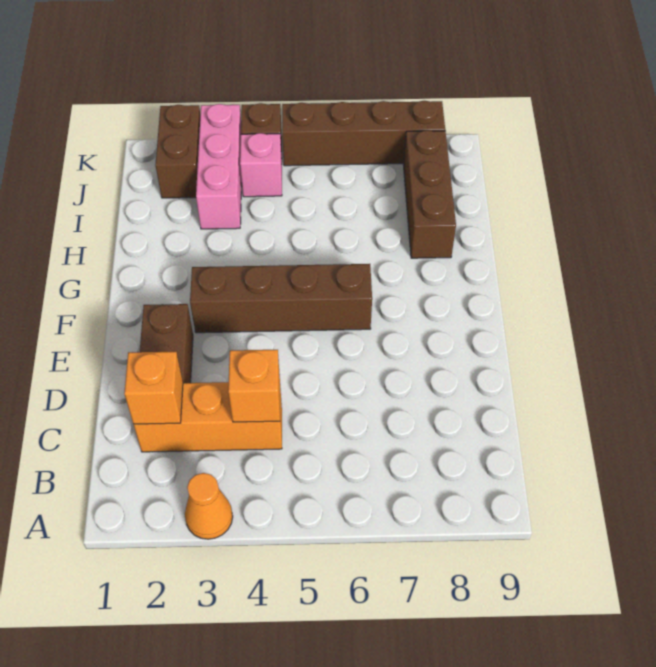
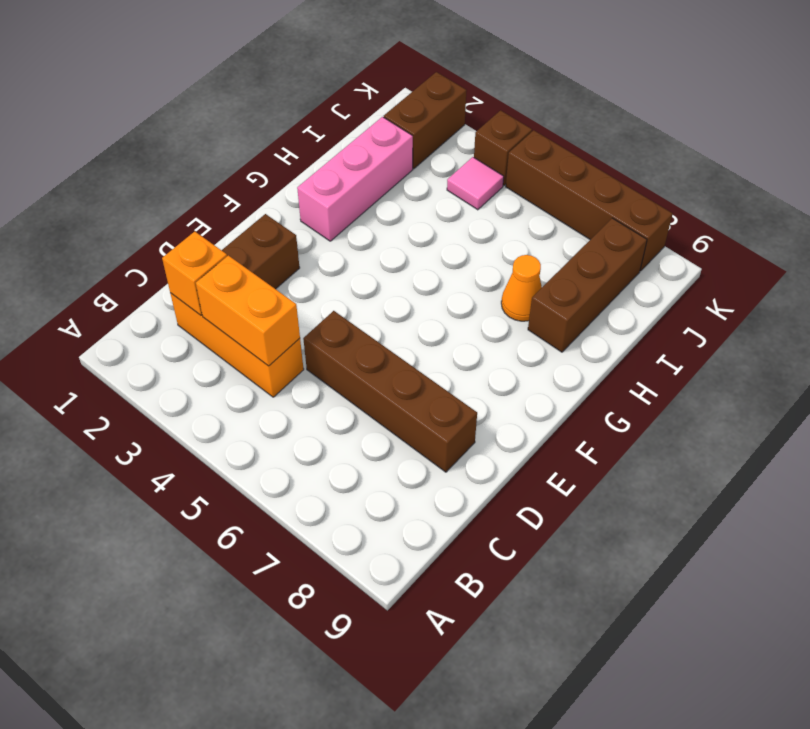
orange 1x1 cone [185,473,233,539] -> orange 1x1 cone moved to [501,255,542,321]
orange 1x1 brick [228,350,280,422] -> orange 1x2 brick [196,255,300,366]
brown 1x4 brick [190,264,372,333] -> brown 1x4 brick moved to [303,311,477,472]
pink 1x3 brick [196,104,242,229] -> pink 1x3 brick moved to [297,117,413,241]
pink 1x1 brick [240,133,282,197] -> pink 1x1 tile [447,157,504,210]

